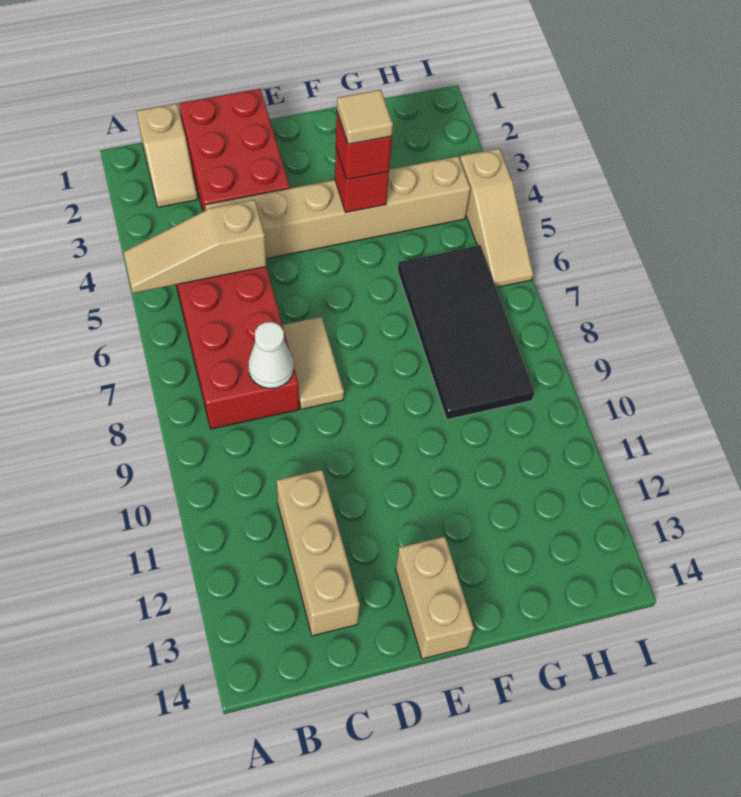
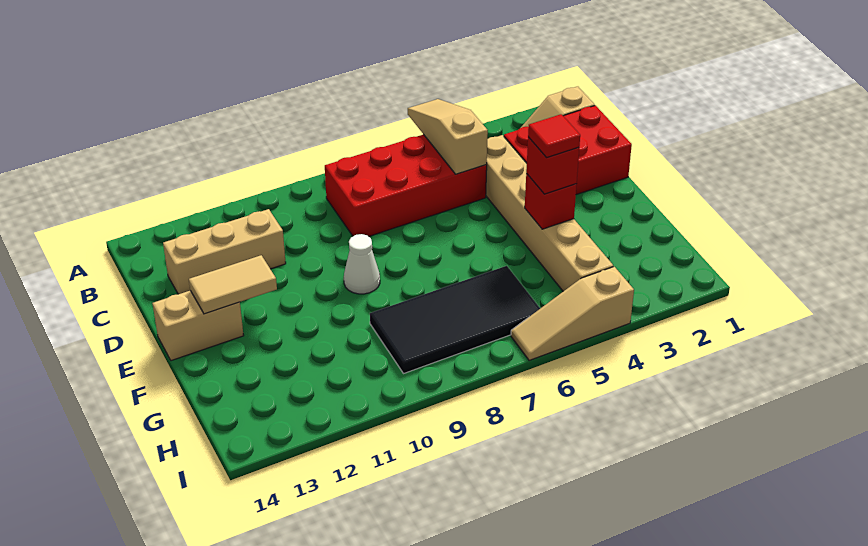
white 1x1 cone [248,322,294,388] -> white 1x1 cone moved to [344,234,380,294]
tan 1x2 tile [283,317,344,409] -> tan 1x2 tile moved to [189,255,277,314]
tan 1x1 tile [337,90,393,144] -> red 1x1 tile [528,114,580,158]

